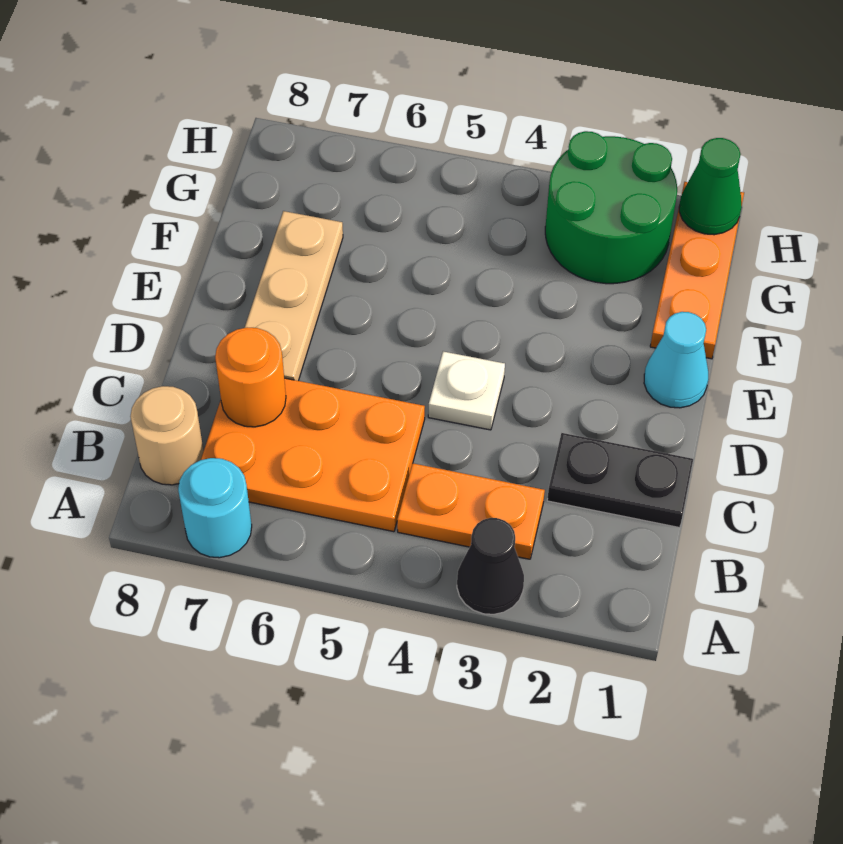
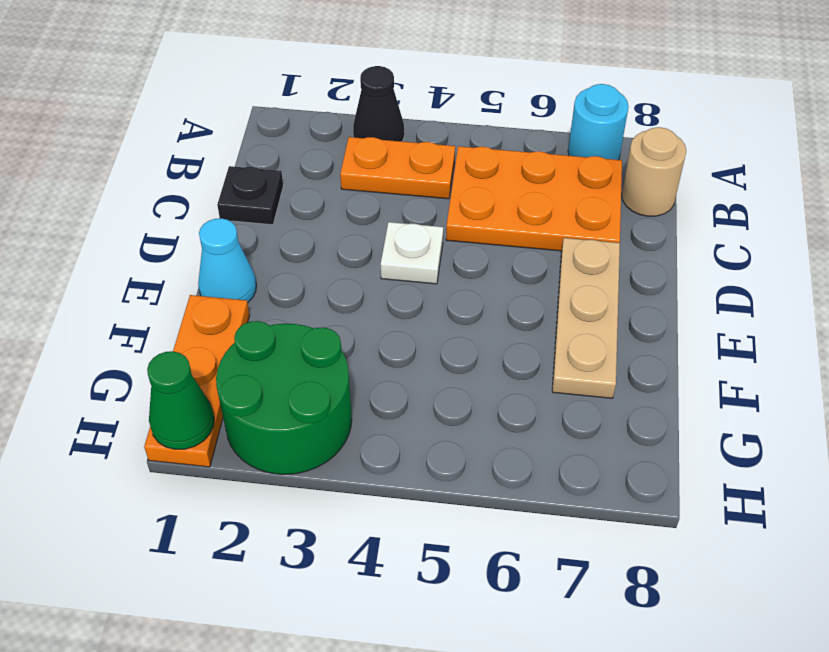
black 1x2 plate [547,433,693,528] -> black 1x1 plate [217,166,283,225]
orange 1x1 round brick [215,327,286,427] -> none

